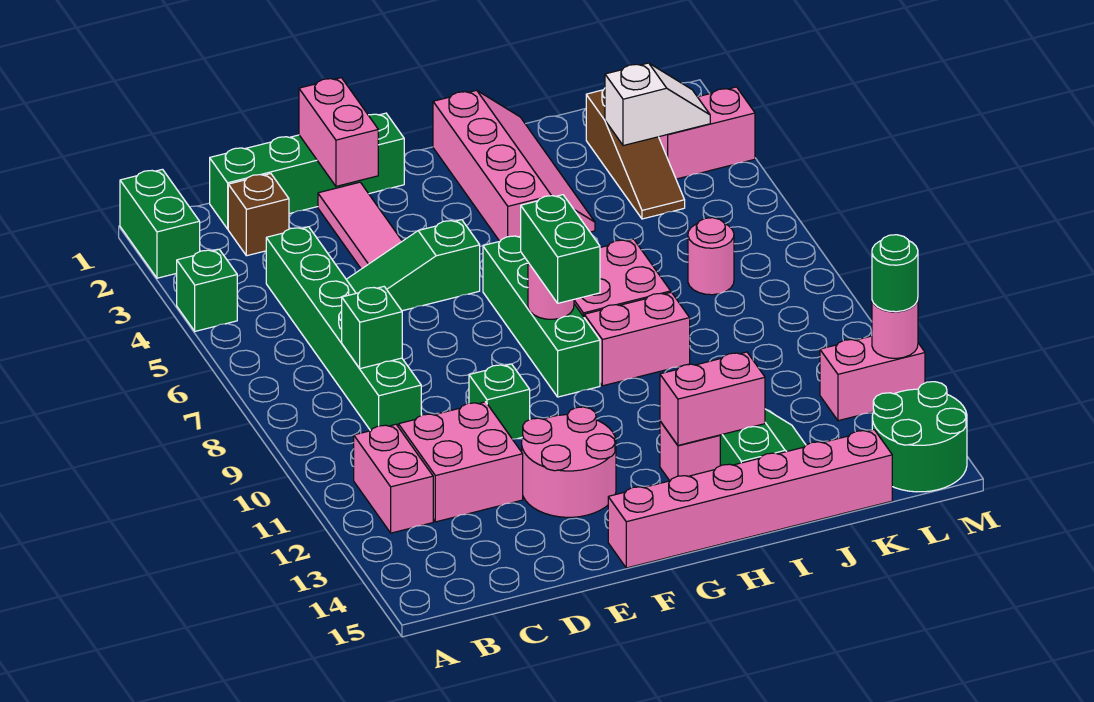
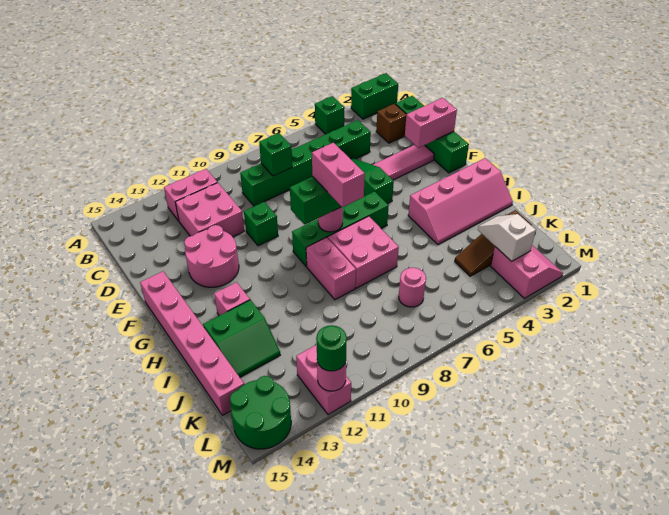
pink 1x2 brick [660,352,765,445] -> pink 1x2 brick moved to [312,143,365,207]
white 1x2 slope [605,63,710,146] -> white 1x2 slope turned to [478,214,536,262]

